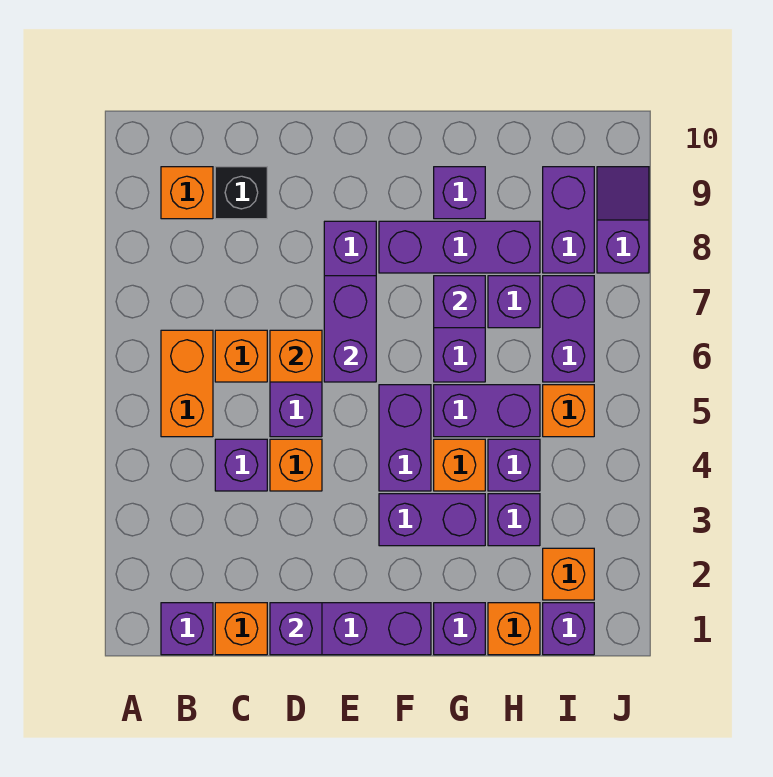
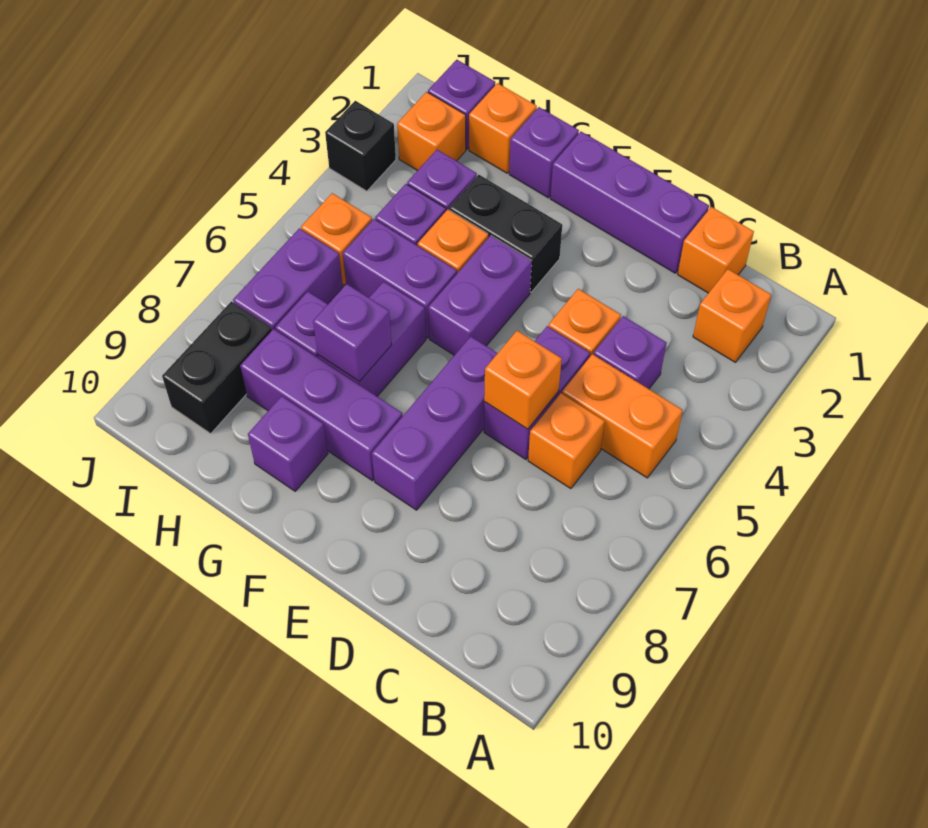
purple 1x1 brick [161,603,213,655] -> none
orange 1x2 brick [161,330,213,437] -> orange 1x2 brick turned to [562,354,683,478]
orange 1x1 brick [161,167,213,219] -> orange 1x1 brick moved to [693,269,771,363]
black 1x1 brick [215,167,267,219] -> black 1x1 brick moved to [325,101,396,191]
purple 1x1 brick [270,603,322,655] -> none
purple 1x2 brick [324,276,376,382] -> none
purple 1x2 brick [379,494,485,546] -> black 1x2 brick [449,175,562,292]
purple 1x2 brick [543,167,594,273] -> black 1x2 brick [162,301,272,434]
purple 1x2 slope [597,167,649,273] -> none

